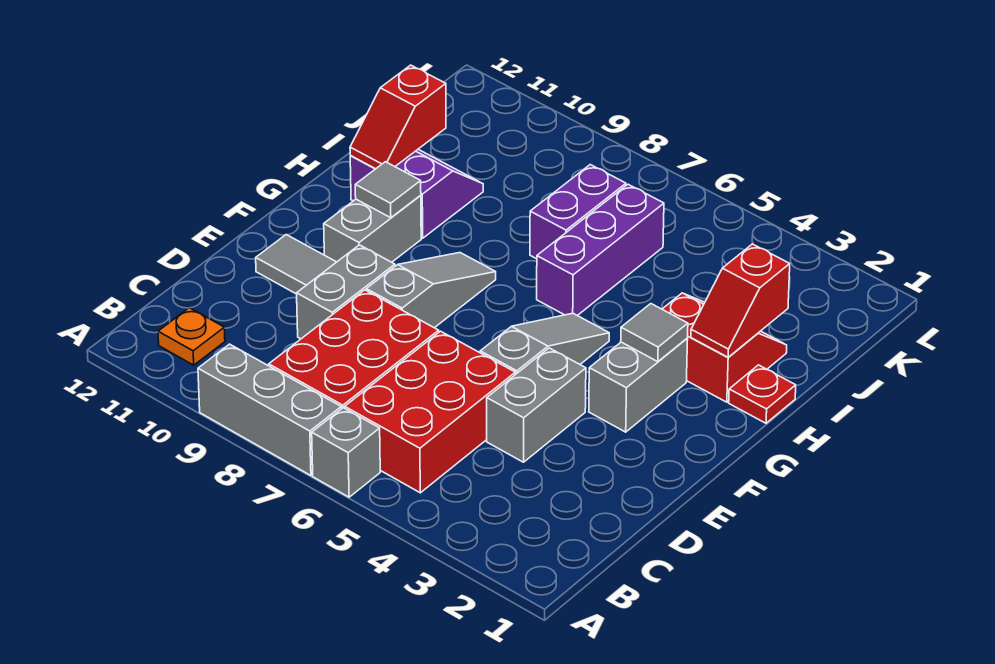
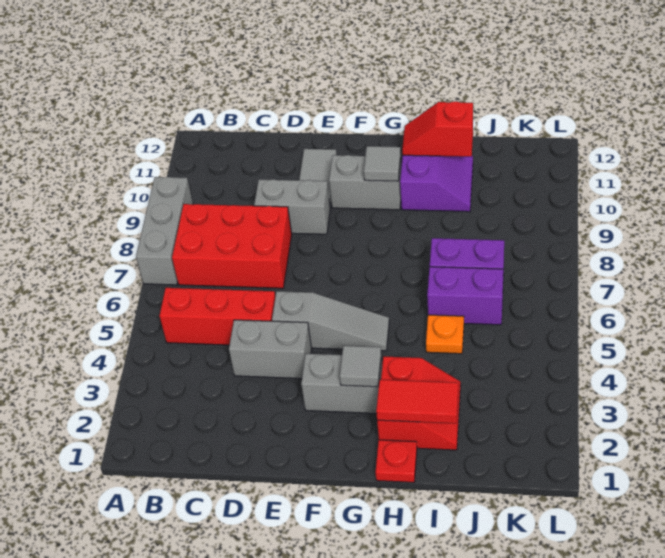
grey 1x1 brick [312,408,380,497] -> none
red 2x3 brick [345,331,515,493] -> red 1x3 brick [159,288,275,345]
orange 1x1 plate [158,308,225,365] -> orange 1x1 plate moved to [426,315,464,354]
grey 1x3 slope [366,253,496,328] -> none
red 1x2 slope [691,244,790,357] -> red 1x2 tile [376,380,458,424]
purple 1x3 brick [537,184,664,315] -> purple 1x2 brick [427,267,503,325]

